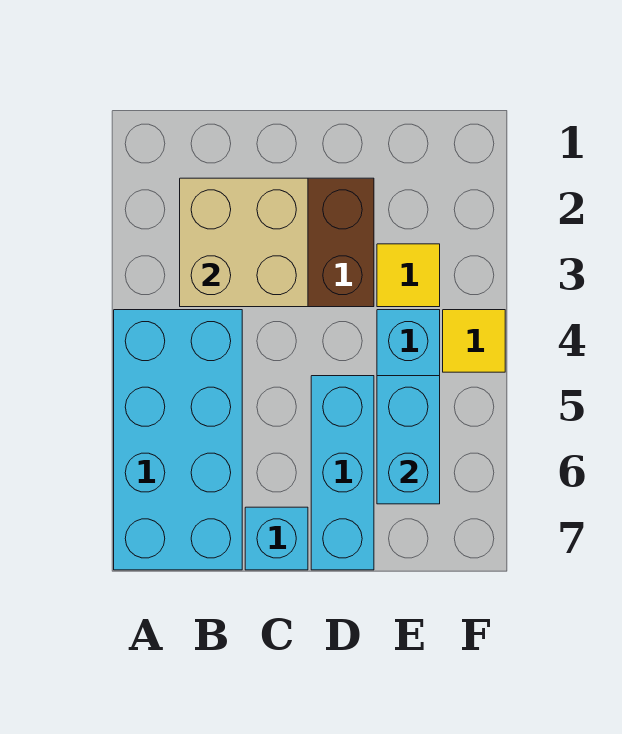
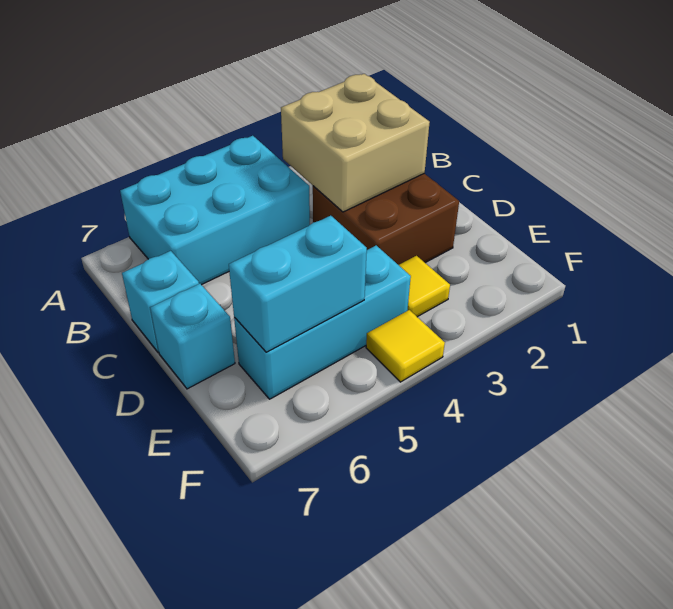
cyan 2x4 brick [114,310,242,570] -> cyan 2x3 brick [120,136,310,285]
cyan 1x3 brick [311,376,374,570] -> cyan 1x1 brick [150,284,235,389]

